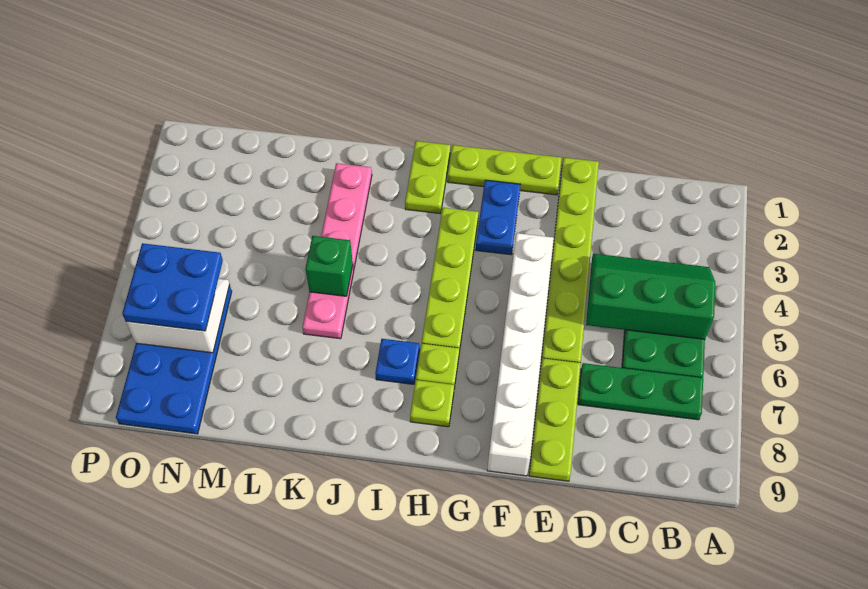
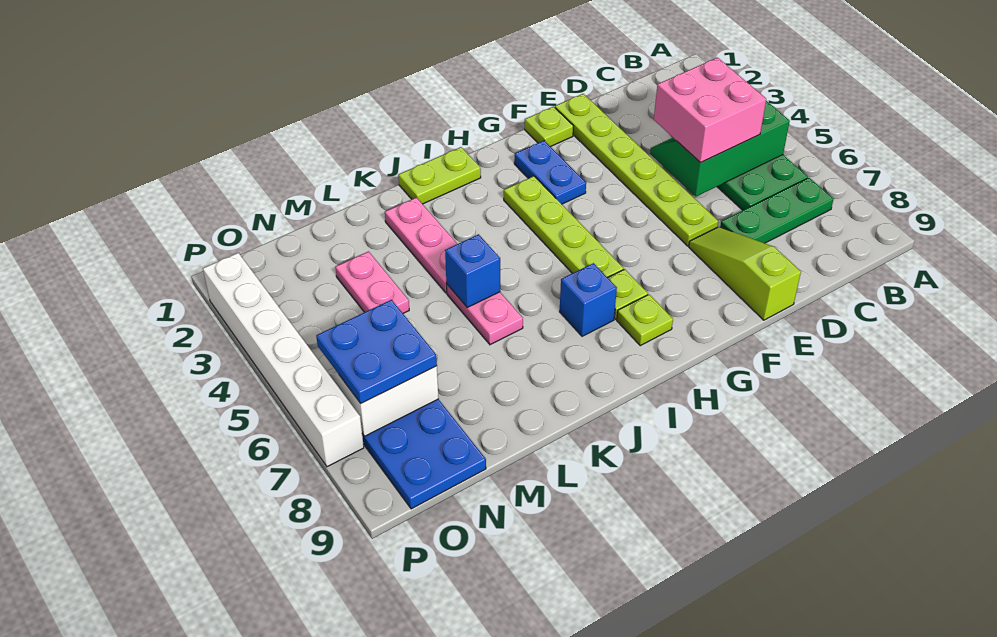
none -> pink 2x2 brick [654,58,766,163]
lime 1x3 plate [529,358,581,481] -> lime 1x3 slope [689,227,801,320]
lime 1x3 plate [448,145,561,195] -> lime 1x1 plate [525,107,573,147]
white 1x6 brick [487,233,554,476] -> white 1x6 brick moved to [203,253,364,467]
lime 1x2 plate [405,141,450,214] -> lime 1x2 plate turned to [398,147,481,204]
blue 1x1 plate [375,339,420,384] -> blue 1x1 brick [560,263,617,336]
green 1x1 brick [305,236,353,296] -> blue 1x1 brick [445,234,500,307]
none -> pink 1x2 plate [335,252,409,313]

